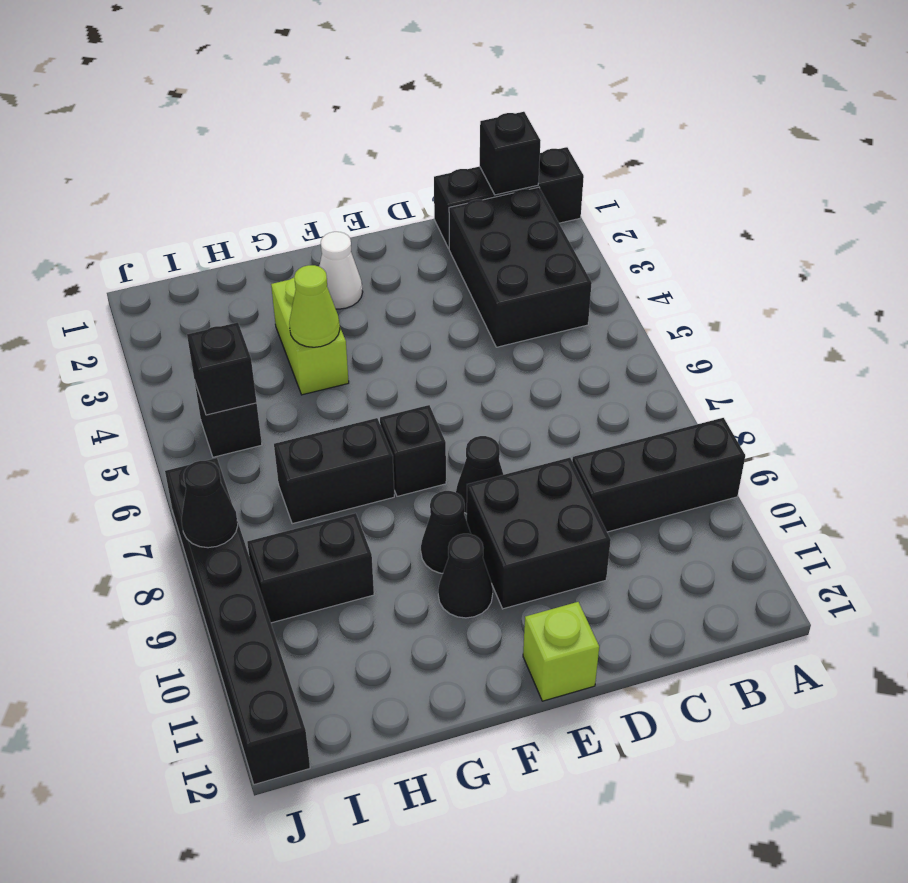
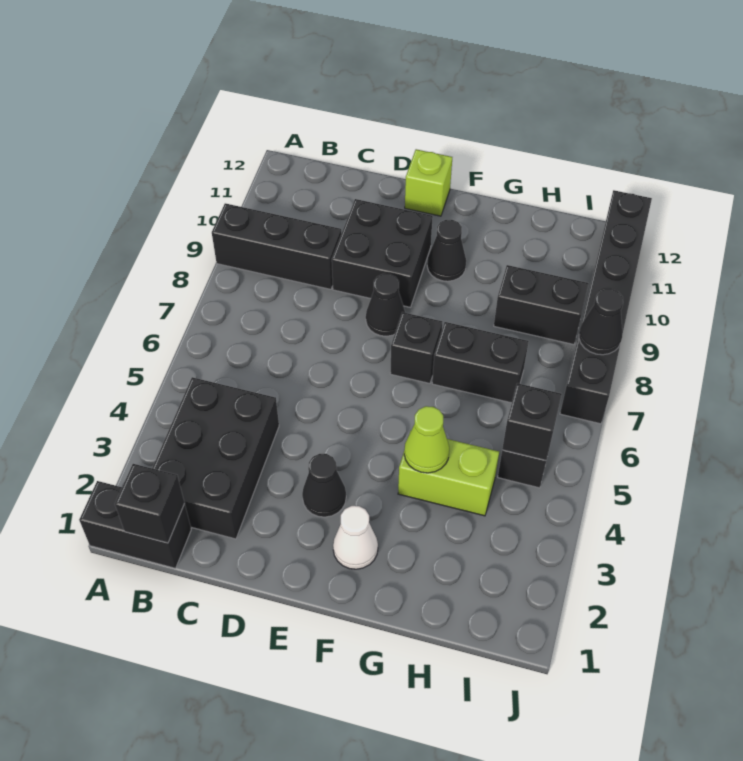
black 1x3 brick [434,147,584,248] -> black 1x2 brick [79,481,191,568]
black 1x1 cone [421,491,471,573] -> black 1x1 cone moved to [302,454,346,517]
lime 1x2 brick [271,277,349,395] -> lime 1x2 brick turned to [398,431,499,516]

